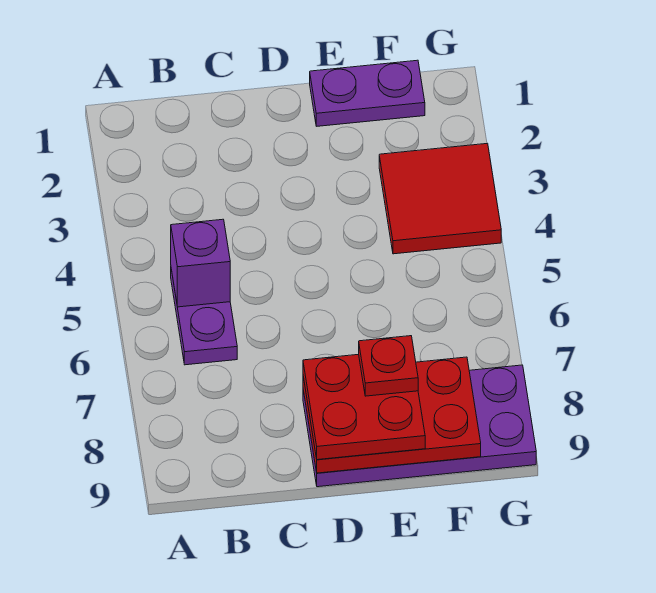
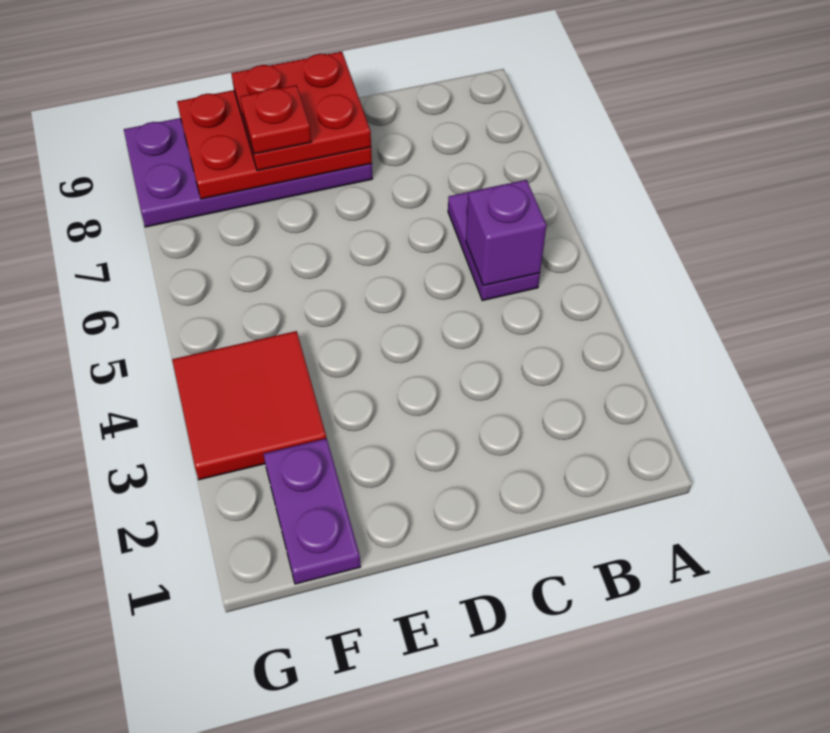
purple 1x2 plate [310,60,425,126] -> purple 1x2 plate turned to [263,438,361,584]

